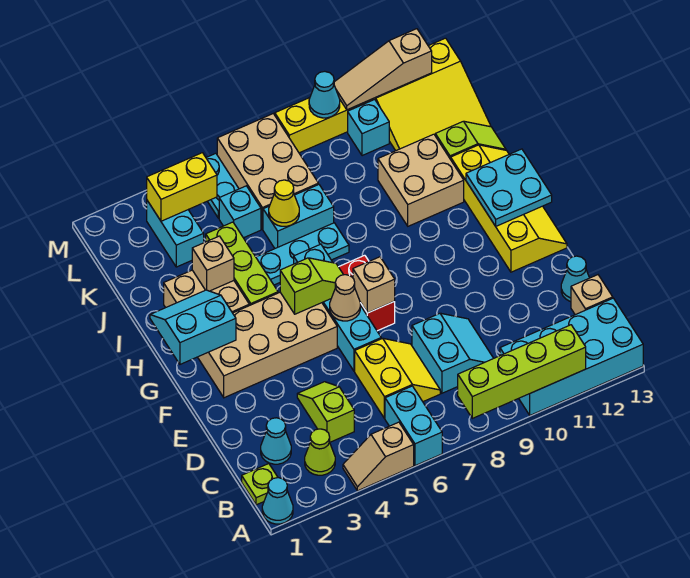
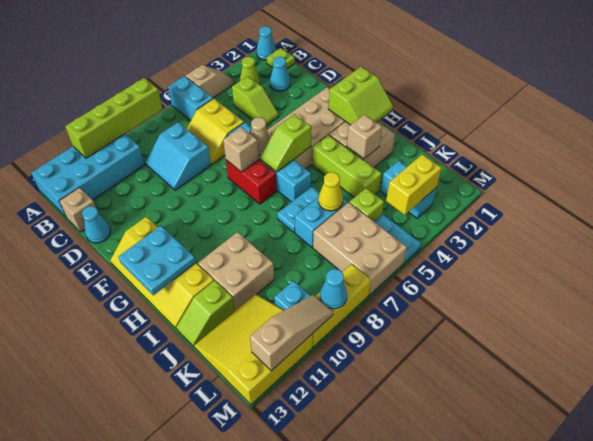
cyan 2x2 slope [150,290,236,364] -> lime 2x2 slope [329,67,393,125]
cyan 1x3 plate [256,223,349,285] -> cyan 1x2 plate [277,186,320,233]
cyan 1x1 brick [219,186,261,238] -> lime 1x1 brick [349,188,384,222]

